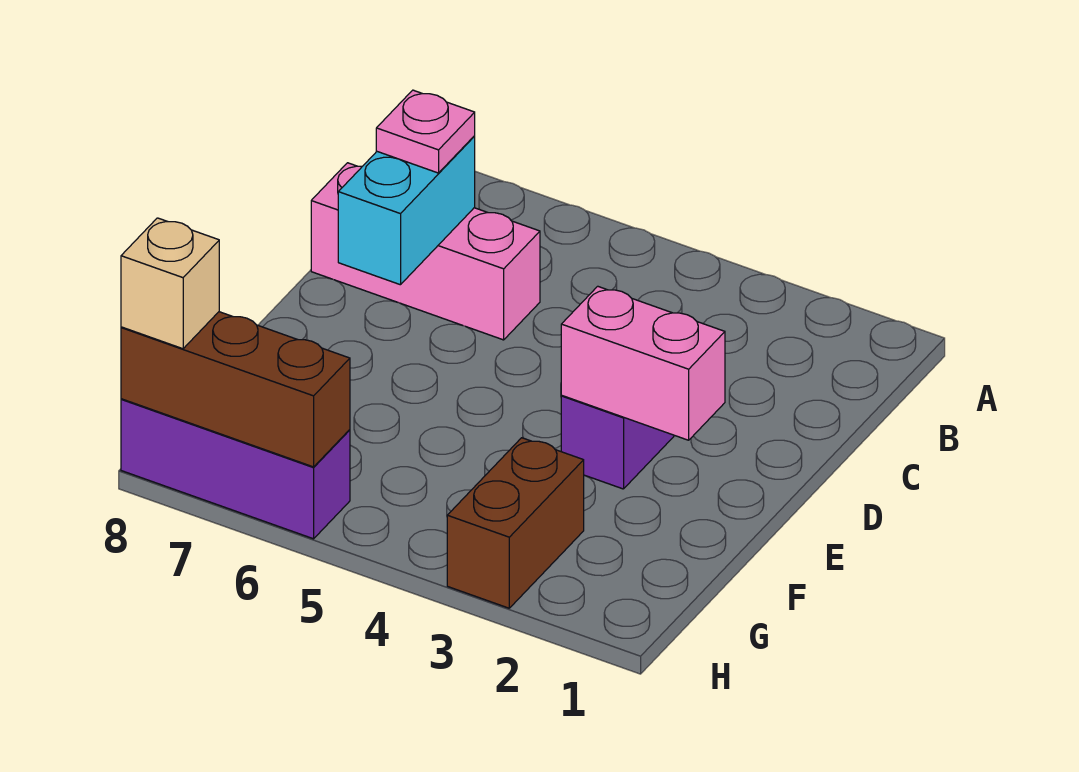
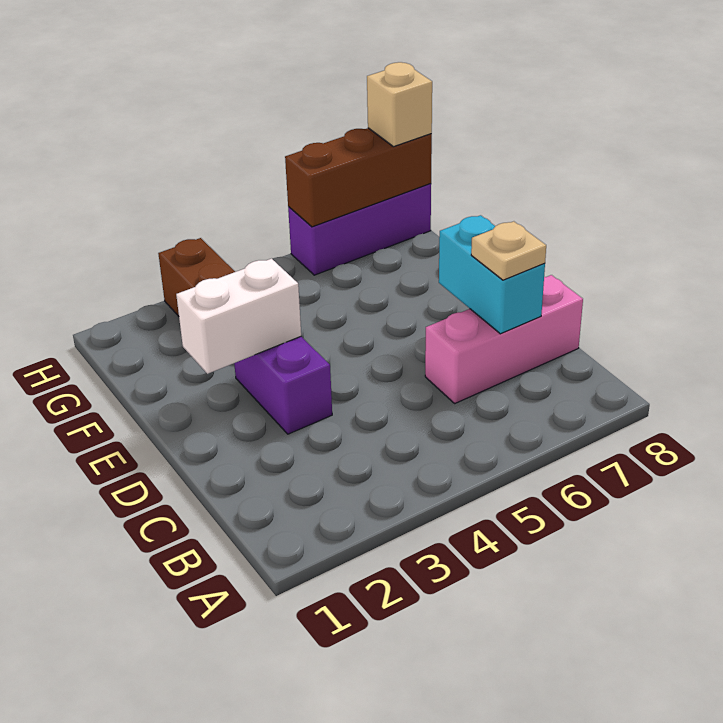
pink 1x1 plate [376,90,475,173] -> tan 1x1 plate [471,221,546,280]
pink 1x2 brick [561,286,725,440] -> white 1x2 brick [176,259,301,374]

